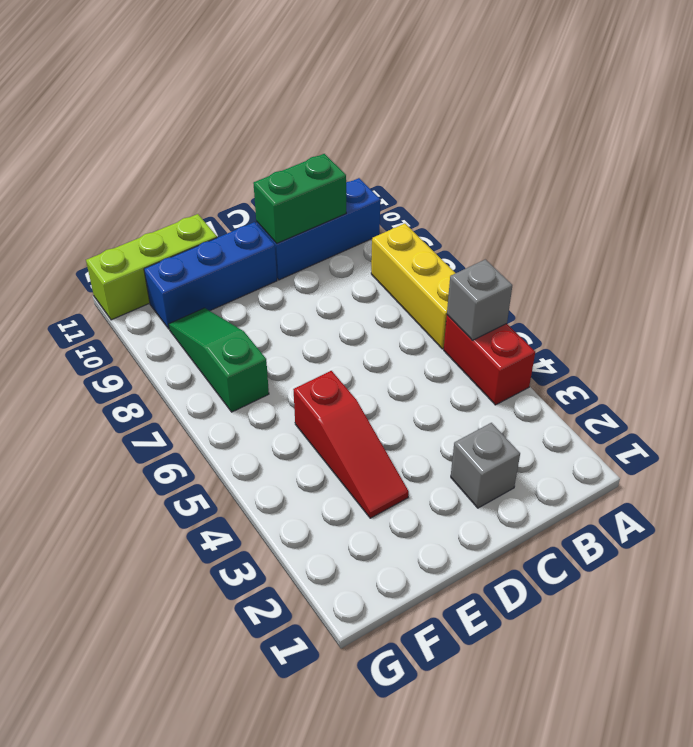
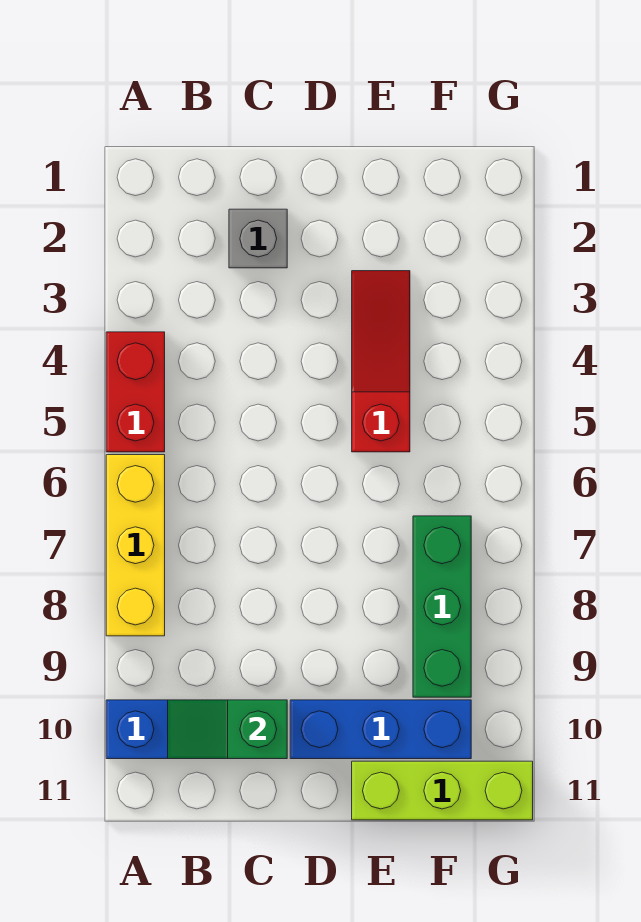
grey 1x1 brick [447,259,512,340] -> none
green 1x2 brick [253,154,346,243] -> green 1x2 slope [168,700,287,759]
green 1x3 slope [169,308,269,412] -> green 1x3 brick [413,516,471,697]

